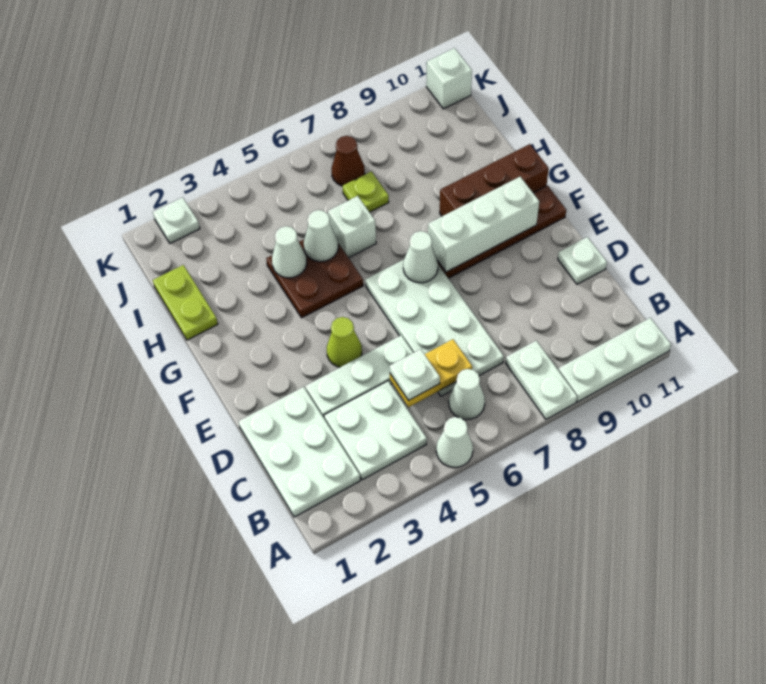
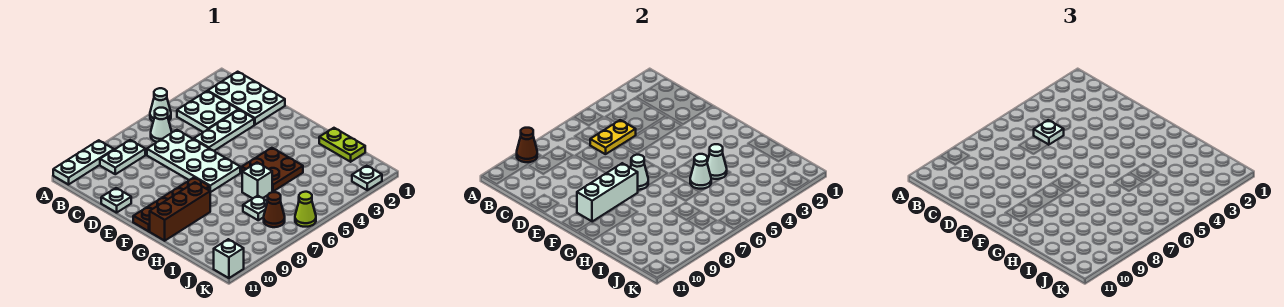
white 1x2 plate [506,341,577,419] -> white 1x2 plate turned to [100,140,145,174]
none -> brown 1x1 cone [517,128,537,162]
lime 1x1 cone [327,317,362,367] -> lime 1x1 cone moved to [295,192,316,227]
lime 1x1 plate [343,171,389,212] -> white 1x1 plate [243,196,268,220]

